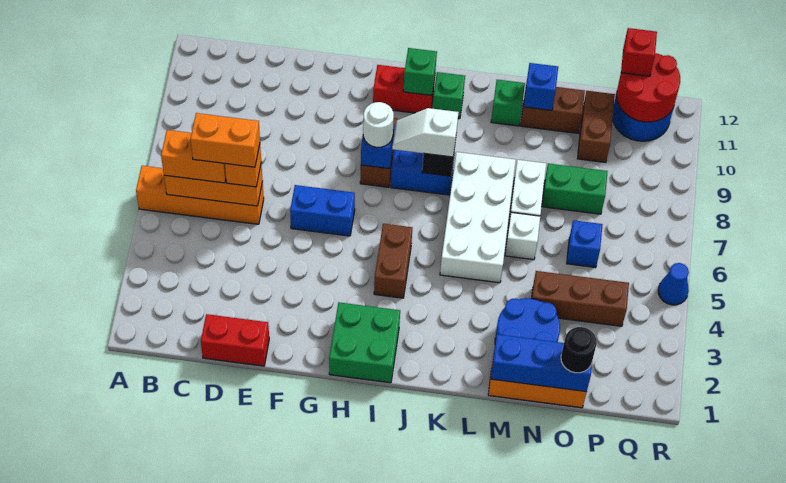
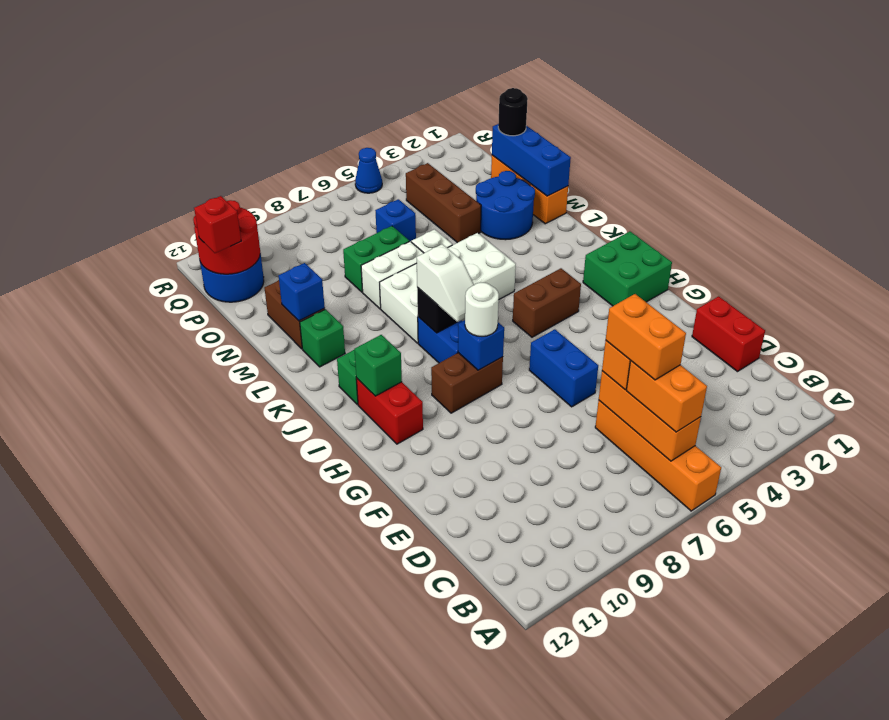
green 1x2 brick [542,163,608,214] -> green 1x2 brick turned to [343,226,409,292]
brown 1x2 brick [578,91,615,163] -> none

